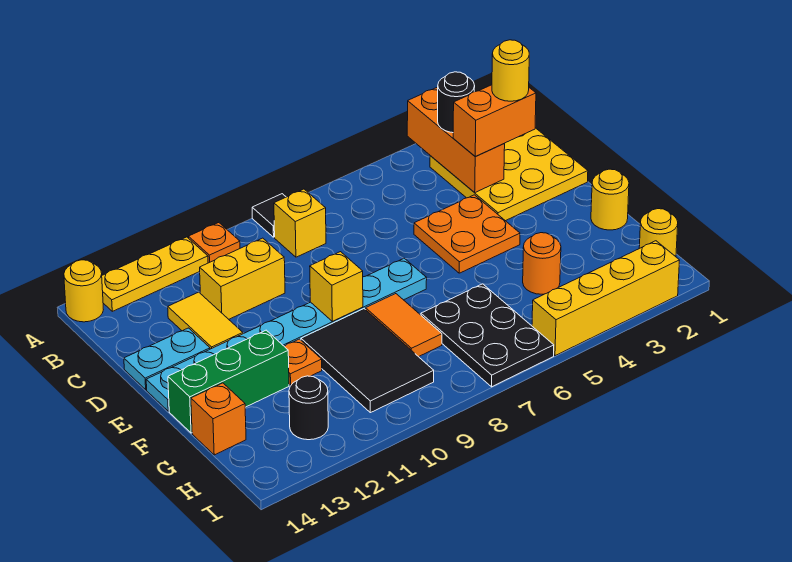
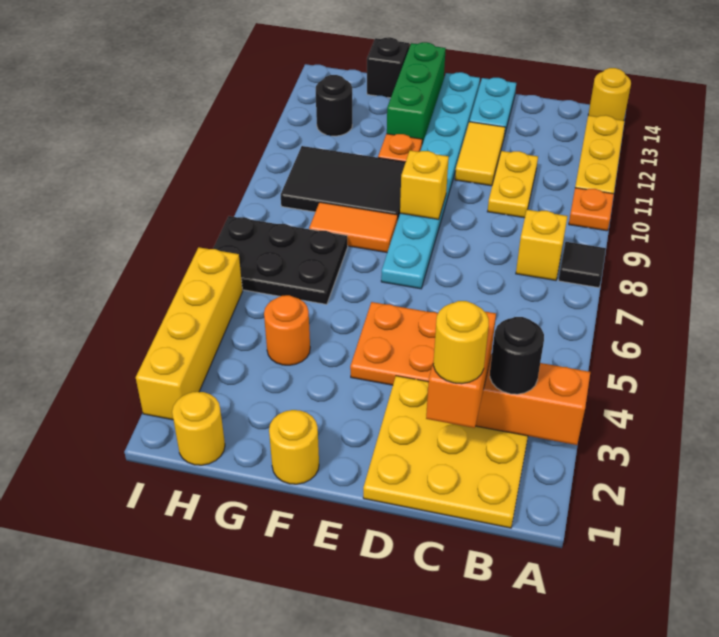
yellow 1x2 brick [200,238,285,319] -> yellow 1x2 plate [487,151,538,218]
yellow 1x2 tile [168,292,243,349] -> yellow 1x2 tile turned to [455,122,505,186]
orange 1x1 brick [191,383,246,455] -> black 1x1 brick [367,37,409,98]

